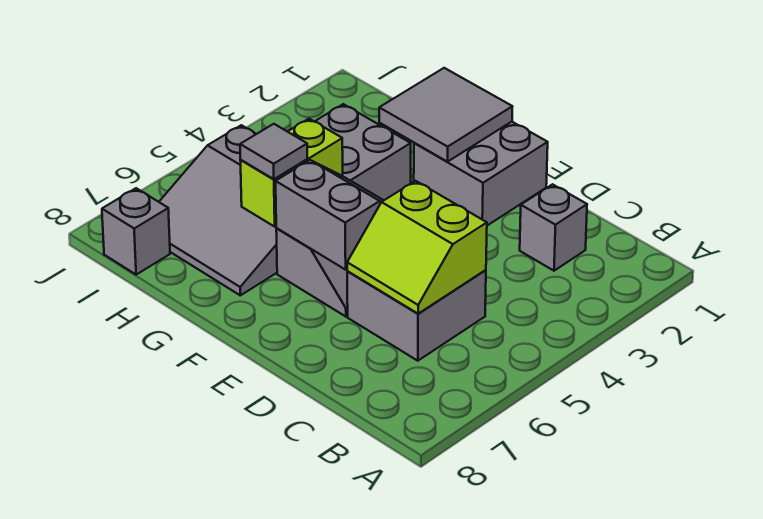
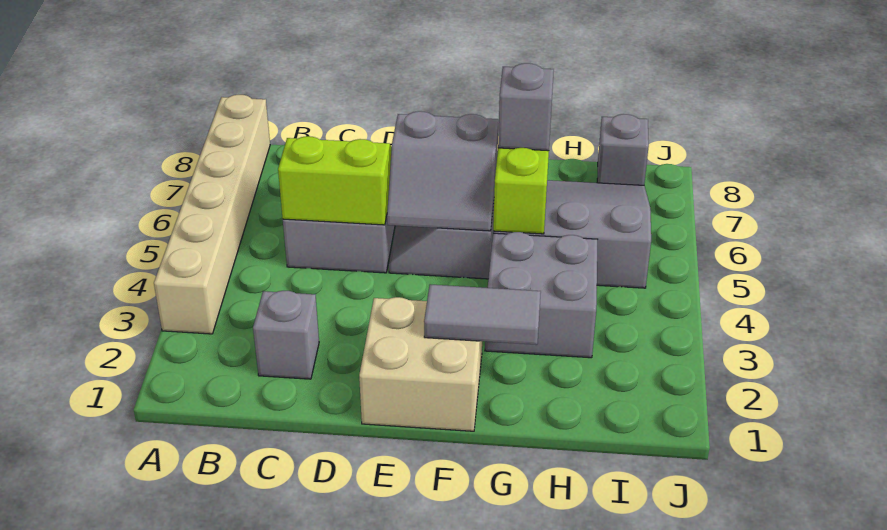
none -> tan 1x6 brick [154,95,270,334]
grey 2x2 brick [414,122,548,226] -> tan 2x2 brick [359,297,482,431]
grey 2x2 tile [379,68,513,162] -> grey 1x2 tile [424,284,541,345]
grey 1x1 tile [240,124,307,179] -> grey 1x1 brick [498,63,554,151]

